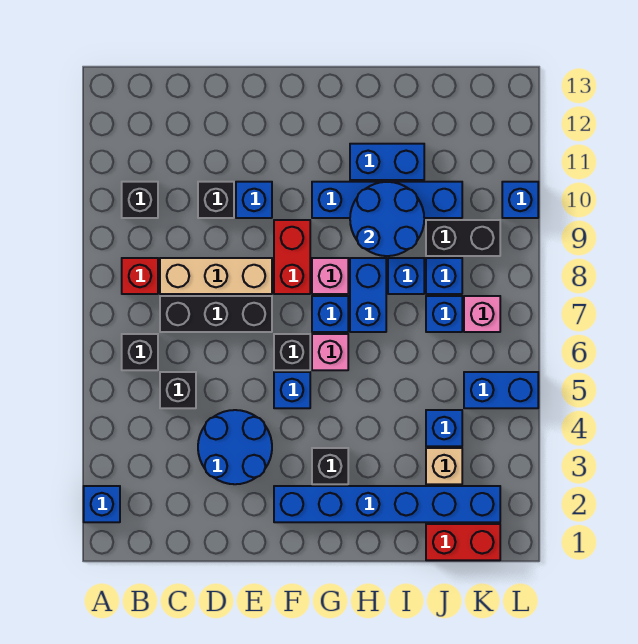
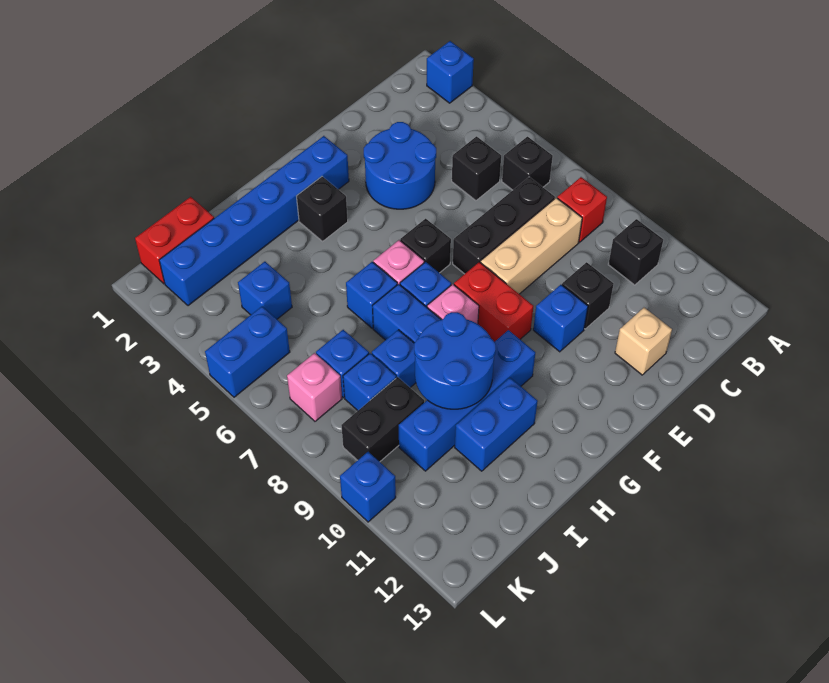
blue 1x1 brick [274,372,310,408] -> blue 1x1 brick moved to [346,262,397,328]
tan 1x1 brick [426,448,462,484] -> tan 1x1 brick moved to [615,308,672,375]

